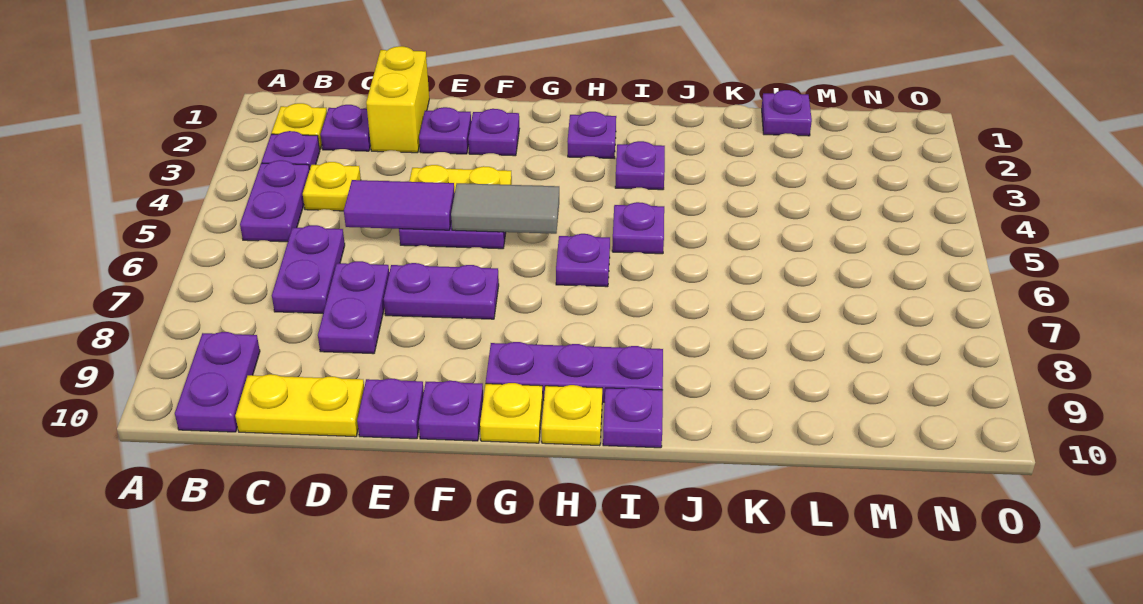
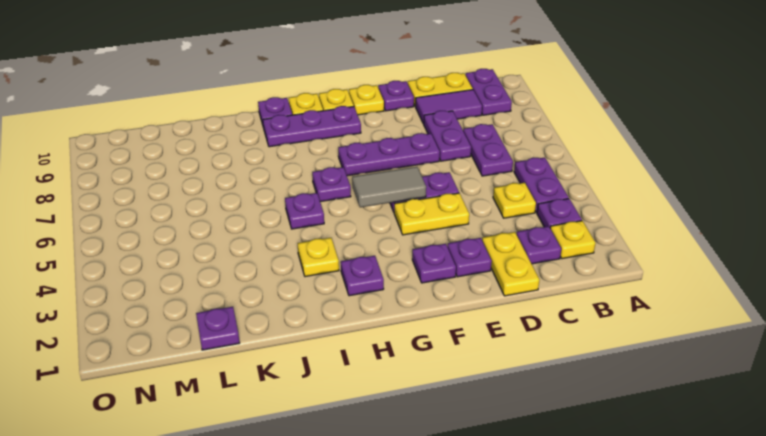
yellow 1x2 brick [366,46,429,153] -> yellow 1x2 plate [482,232,539,296]
purple 1x2 tile [344,180,455,230] -> purple 1x2 tile moved to [416,90,482,124]
purple 1x2 plate [384,263,499,319] -> purple 1x3 plate [338,133,440,176]
purple 1x1 plate [419,381,483,441] -> yellow 1x1 plate [349,85,384,115]
purple 1x1 plate [615,141,665,190] -> yellow 1x1 plate [297,238,339,277]

